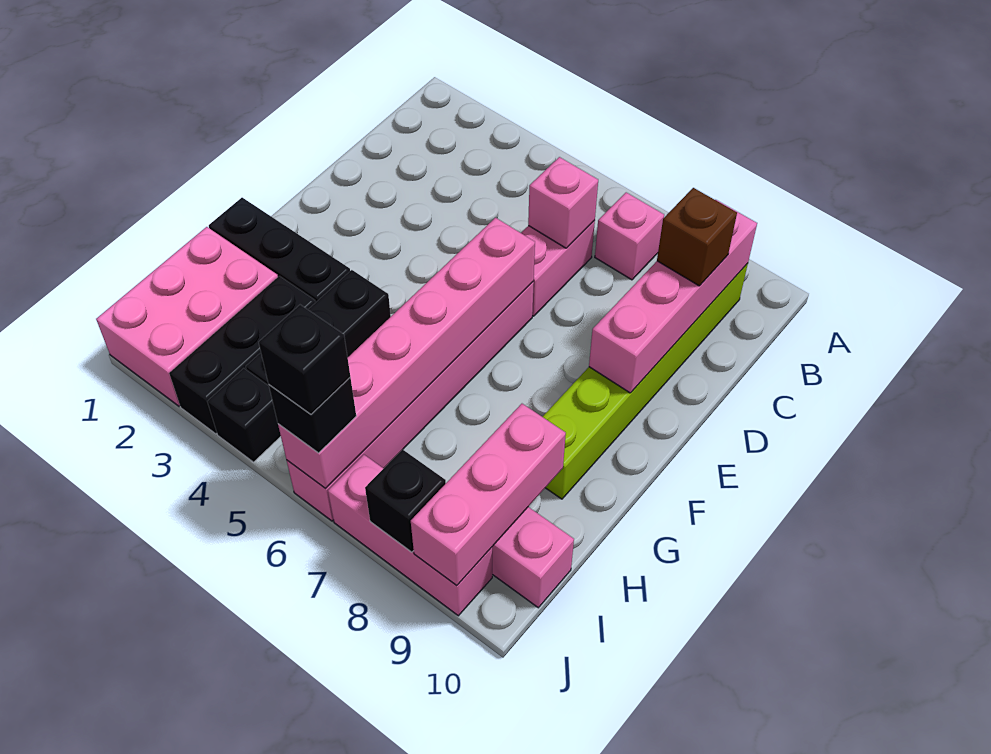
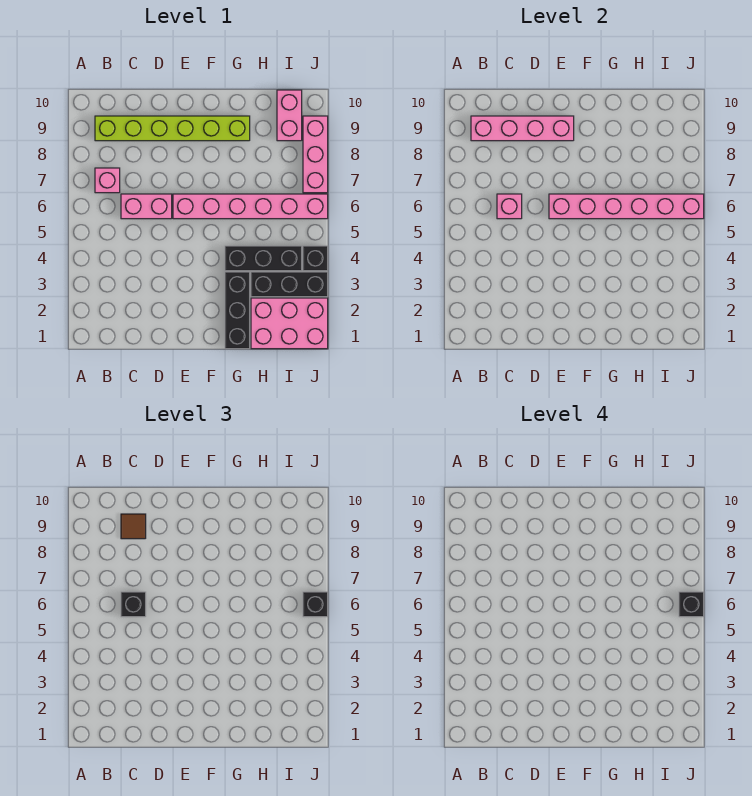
brown 1x1 brick [657,188,737,286] -> brown 1x1 tile [121,514,146,539]
pink 1x3 brick [411,404,566,586] -> none
black 1x1 brick [365,450,446,552] -> black 1x1 brick moved to [121,592,146,617]

